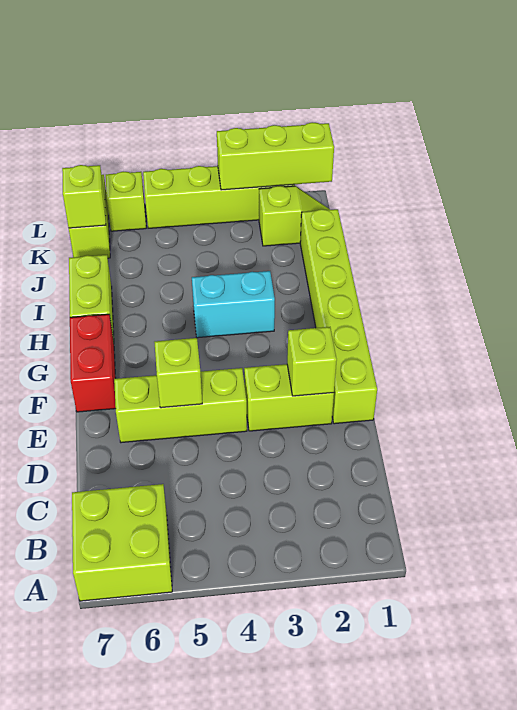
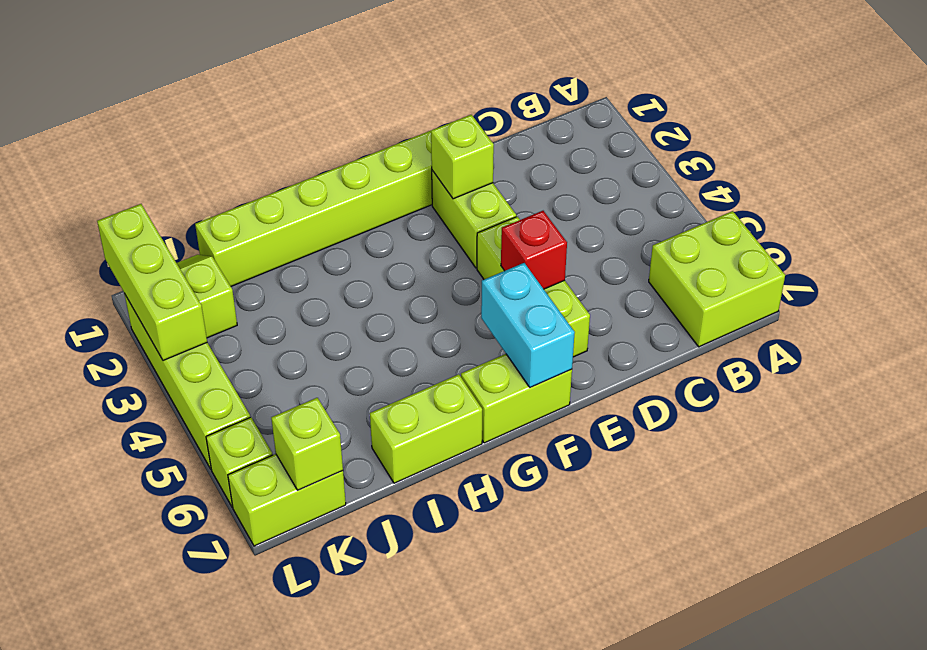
lime 1x1 brick [154,338,202,408] -> red 1x1 brick [501,211,567,289]
red 1x2 brick [70,314,116,412] -> lime 1x2 brick [461,354,572,443]
cyan 1x2 brick [192,271,275,338] -> cyan 1x2 brick moved to [481,263,575,388]

